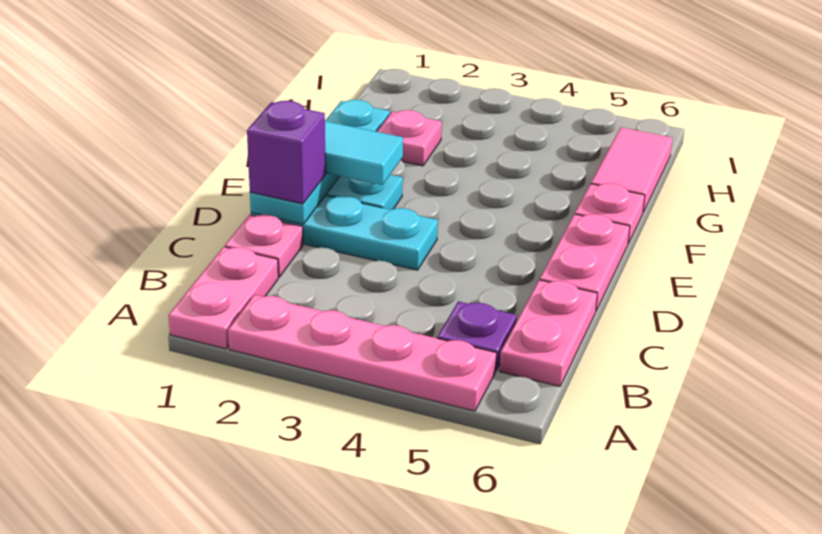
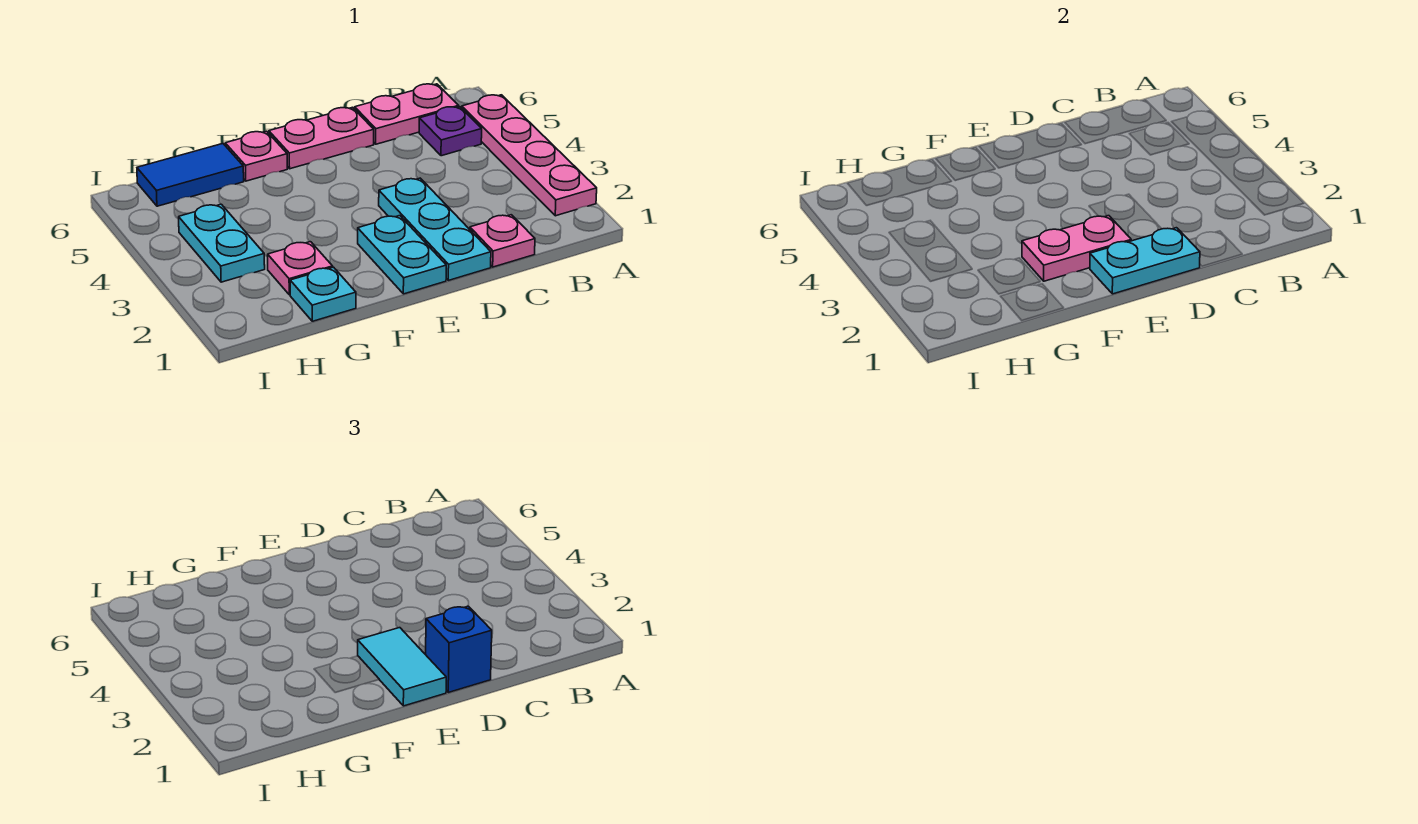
pink 1x2 plate [168,247,278,349] -> pink 1x2 plate moved to [1022,216,1131,281]
purple 1x1 brick [247,101,326,204] -> blue 1x1 brick [426,606,492,692]
pink 1x2 tile [591,128,672,212] -> blue 1x2 tile [137,144,244,206]
none -> cyan 1x2 plate [179,204,265,282]

